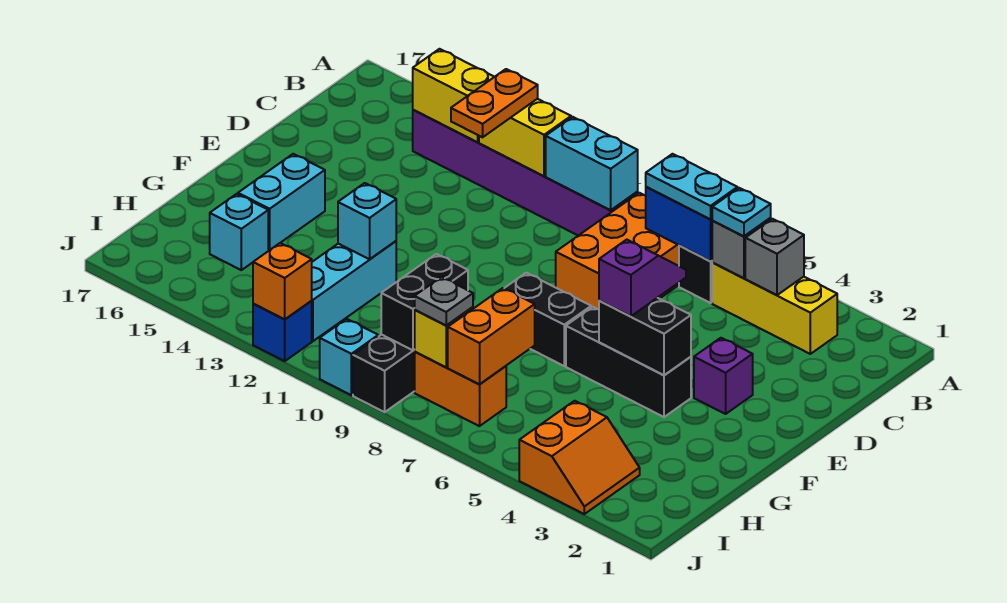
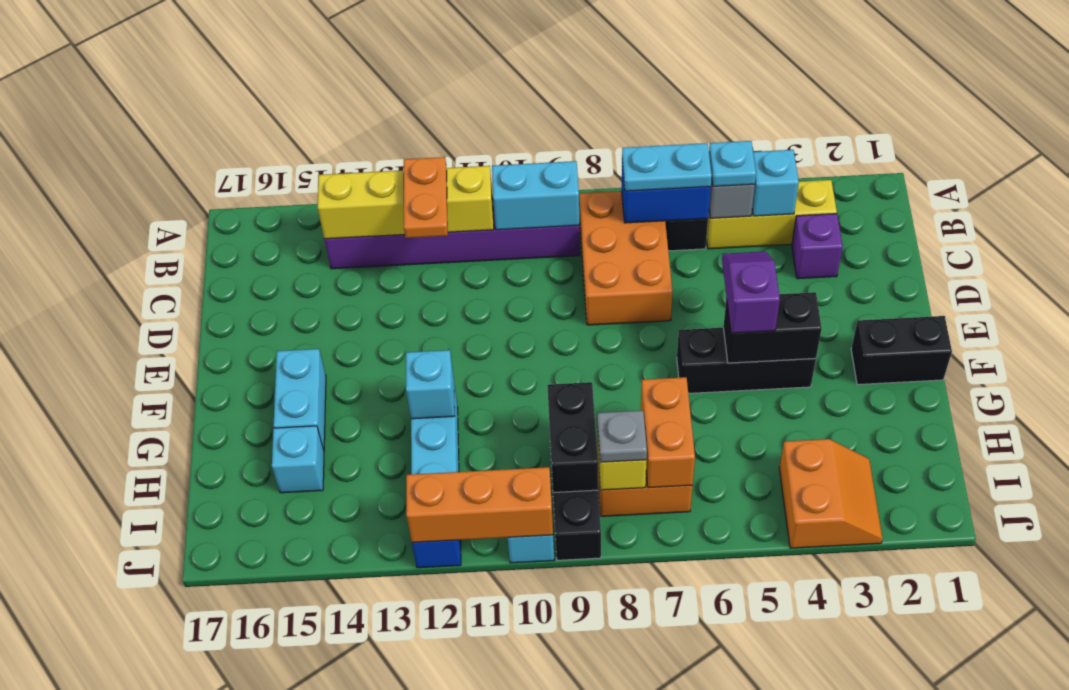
grey 1x1 brick [745,219,804,295] -> cyan 1x1 brick [752,150,799,216]
purple 1x1 brick [694,338,753,414] -> purple 1x1 brick moved to [792,214,843,279]
black 1x2 brick [504,273,591,366] -> black 1x2 brick moved to [851,316,952,385]
orange 1x1 brick [253,243,312,319] -> orange 1x3 brick [406,467,553,542]

